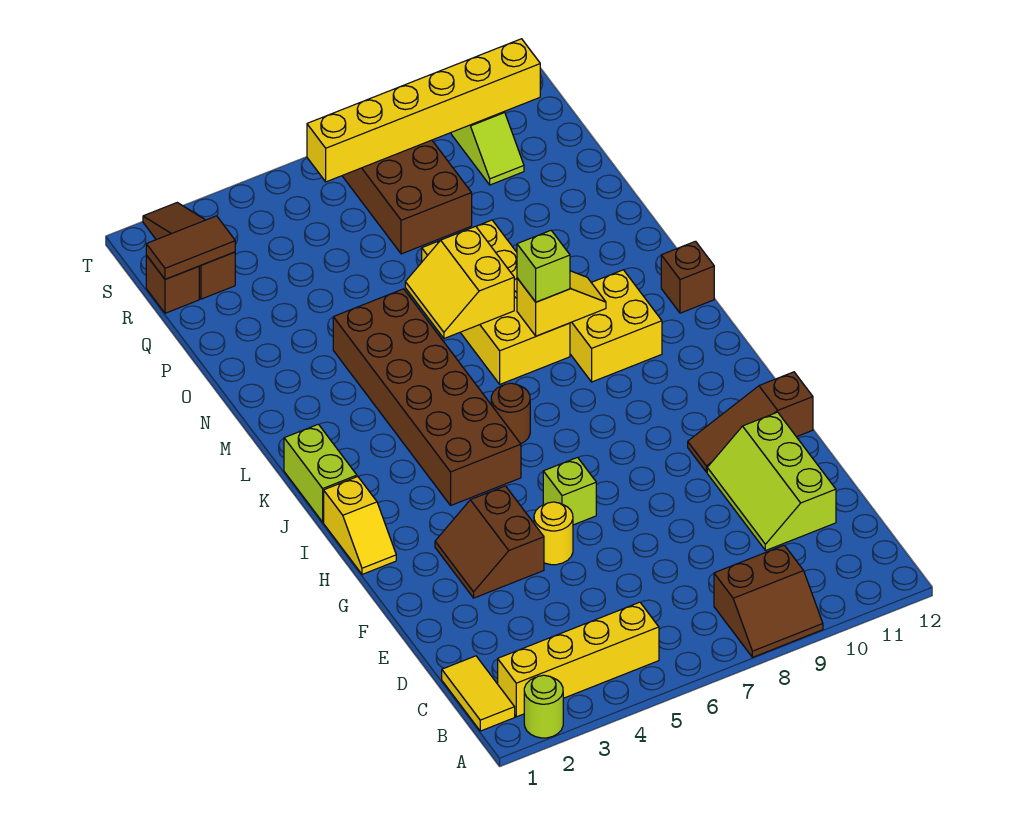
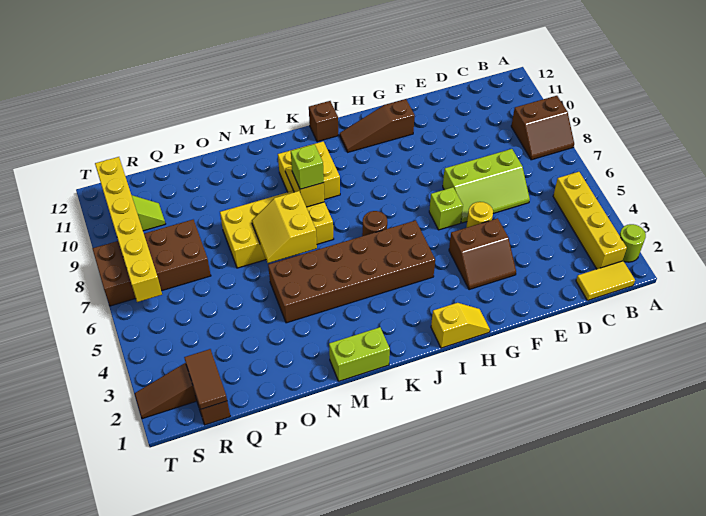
brown 2x2 slope [714,545,823,657] -> brown 2x2 slope turned to [511,96,574,160]
lime 2x3 slope [707,412,836,551] -> lime 2x3 slope moved to [443,149,530,223]
brown 1x3 slope [688,372,813,472] -> brown 1x3 slope turned to [340,99,415,152]
lime 1x2 brick [284,424,357,522] -> lime 1x2 brick moved to [329,327,390,381]
brown 1x1 brick [661,241,714,313] -> brown 1x1 brick moved to [309,101,338,142]
yellow 2x2 slope [405,226,514,339] -> yellow 2x2 slope turned to [252,191,317,263]

